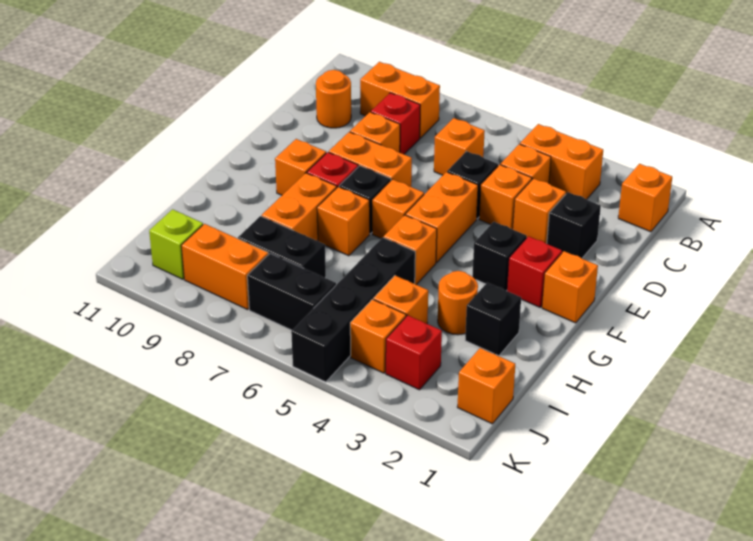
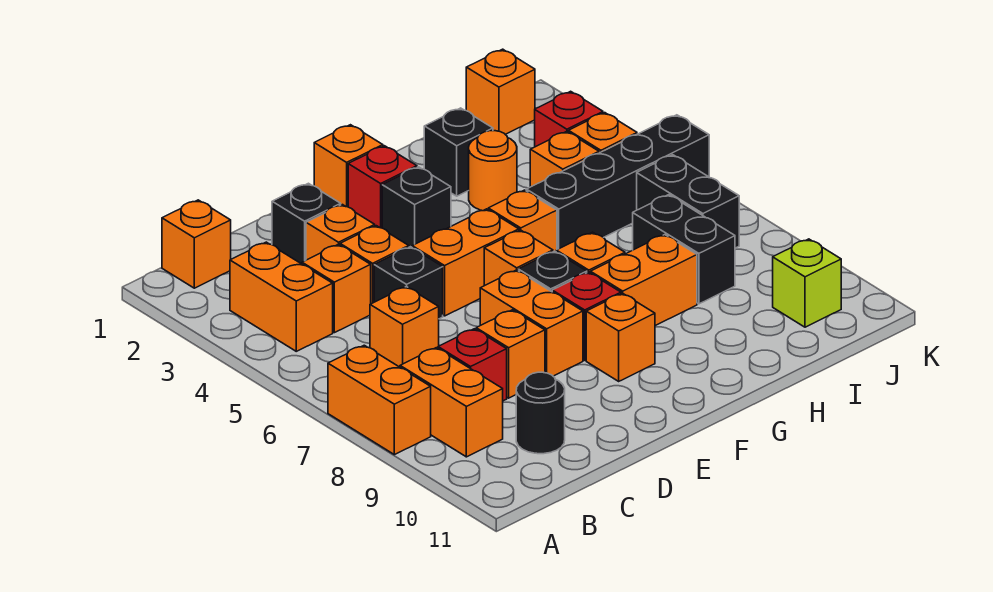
orange 1x1 round brick [316,70,351,128] -> black 1x1 round brick [516,372,565,454]
orange 1x2 brick [181,224,268,310] -> orange 1x2 brick moved to [328,345,431,455]

